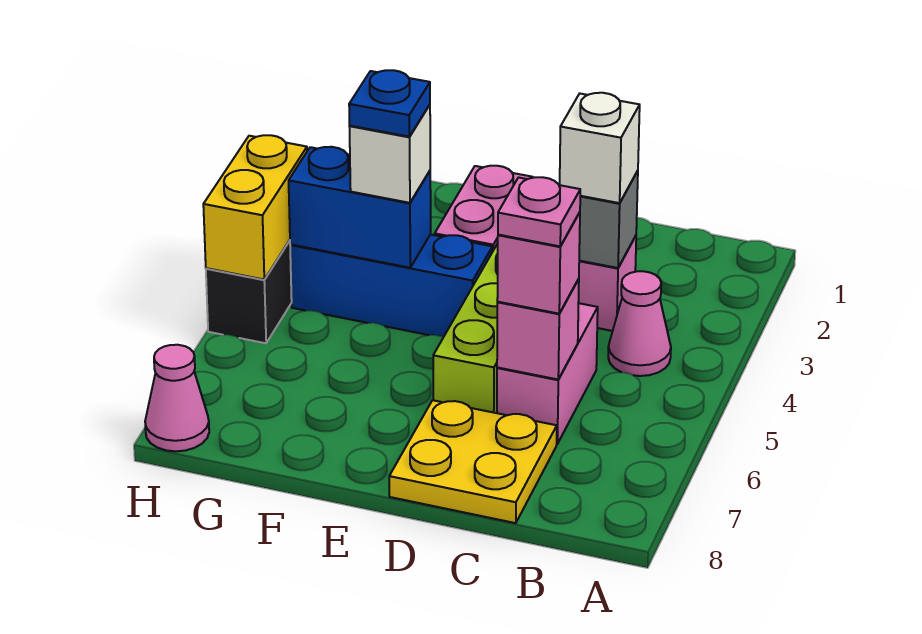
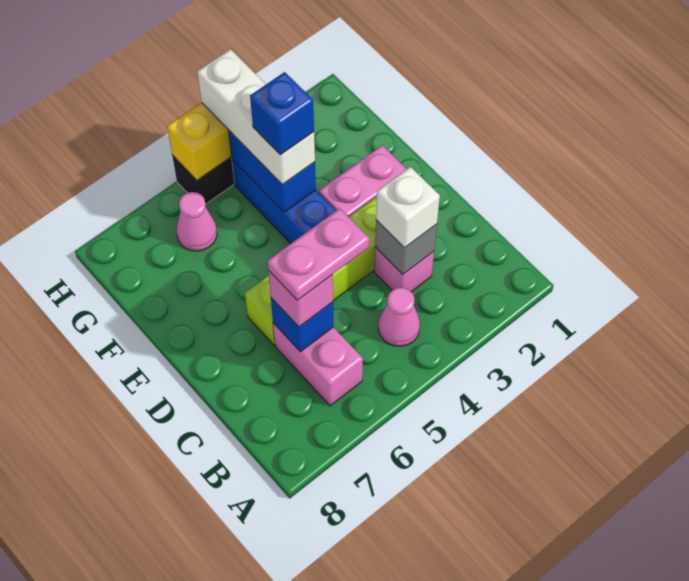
pink 1x2 brick [497,303,598,444] -> pink 1x2 brick turned to [273,323,363,406]
pink 1x1 brick [497,279,579,379] -> blue 1x1 brick [271,298,333,352]
pink 1x1 plate [498,177,580,246] -> pink 1x2 plate [268,208,369,300]
yellow 2x2 plate [389,400,557,523] -> none
white 1x1 brick [350,104,430,203] -> white 1x3 brick [197,49,315,185]
blue 1x1 plate [349,70,430,137] -> blue 1x1 brick [250,72,314,155]
pink 1x1 cone [145,345,209,451] -> pink 1x1 cone moved to [176,192,217,251]

